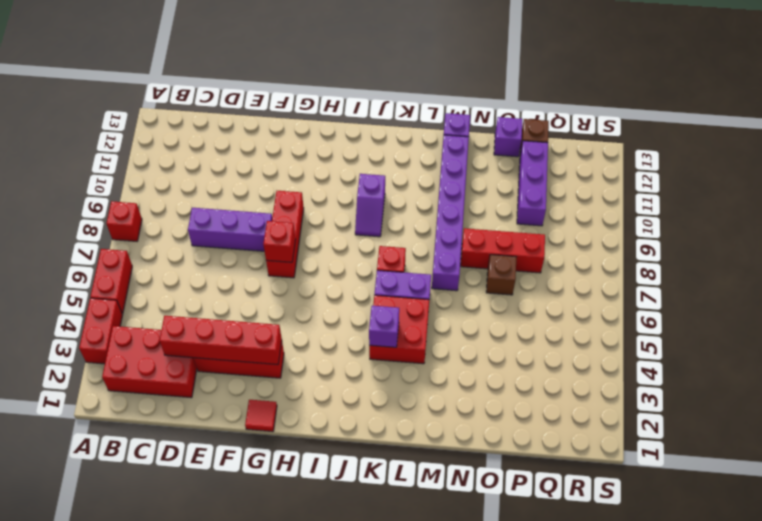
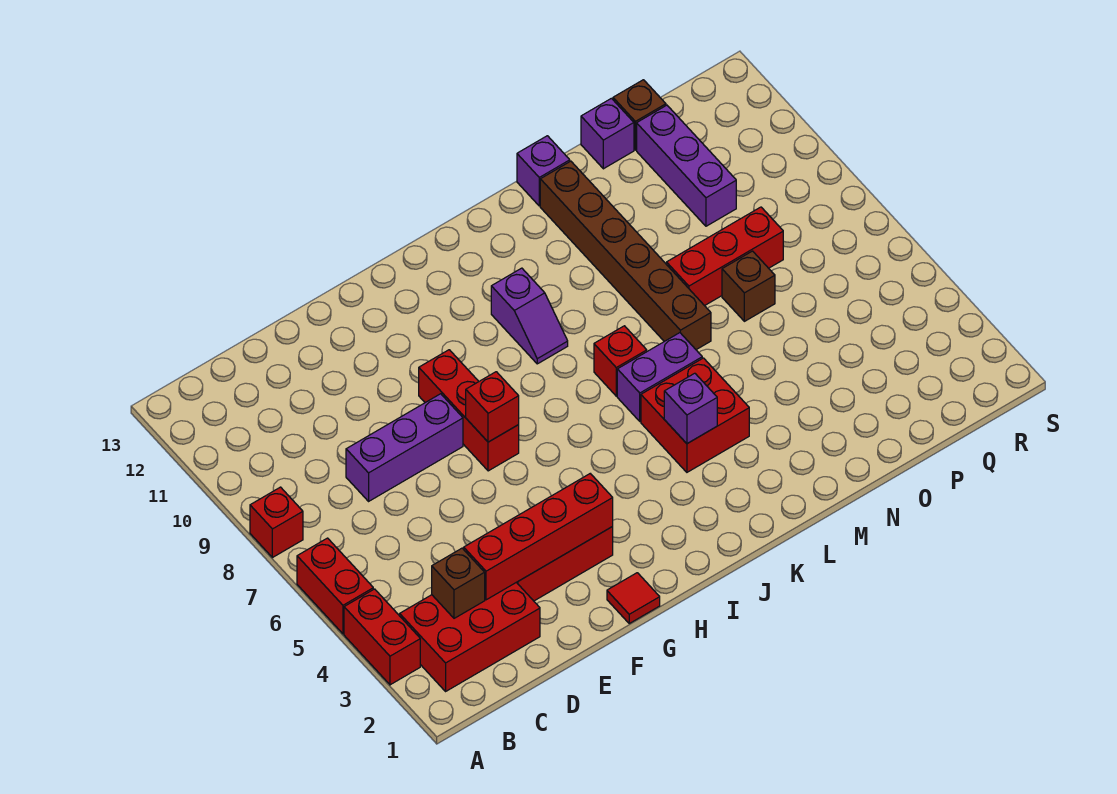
none -> brown 1x1 brick [432,548,485,618]
purple 1x6 brick [432,135,469,291] -> brown 1x6 brick [540,161,711,350]

